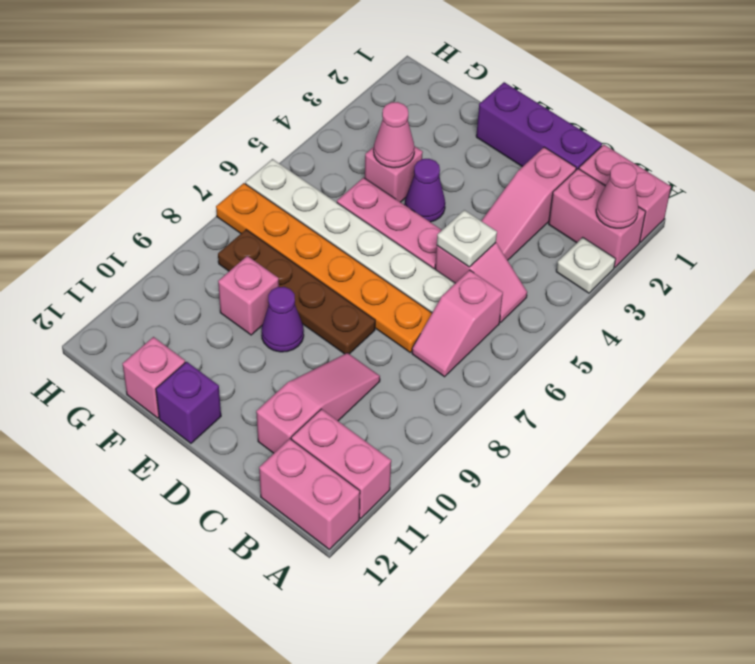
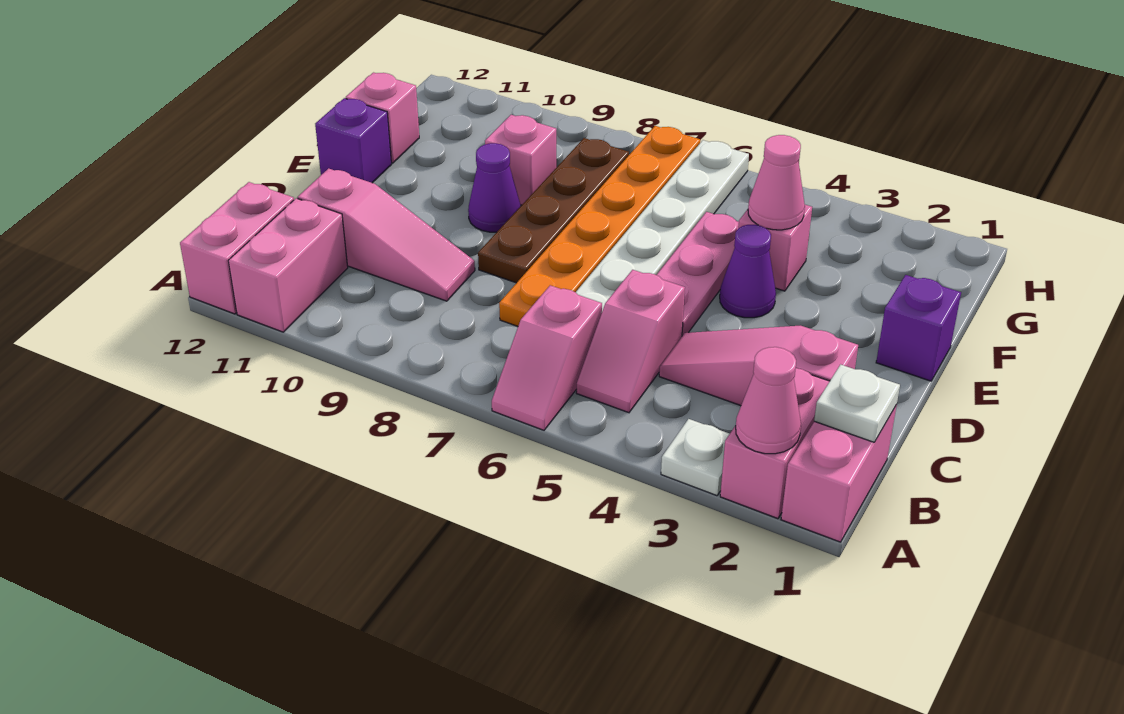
pink 1x2 slope [412,270,503,377] -> pink 1x2 slope turned to [492,285,602,430]
purple 1x3 brick [476,82,602,170] -> purple 1x1 brick [876,275,961,381]
white 1x1 plate [437,210,497,267] -> white 1x1 plate moved to [814,364,900,442]

